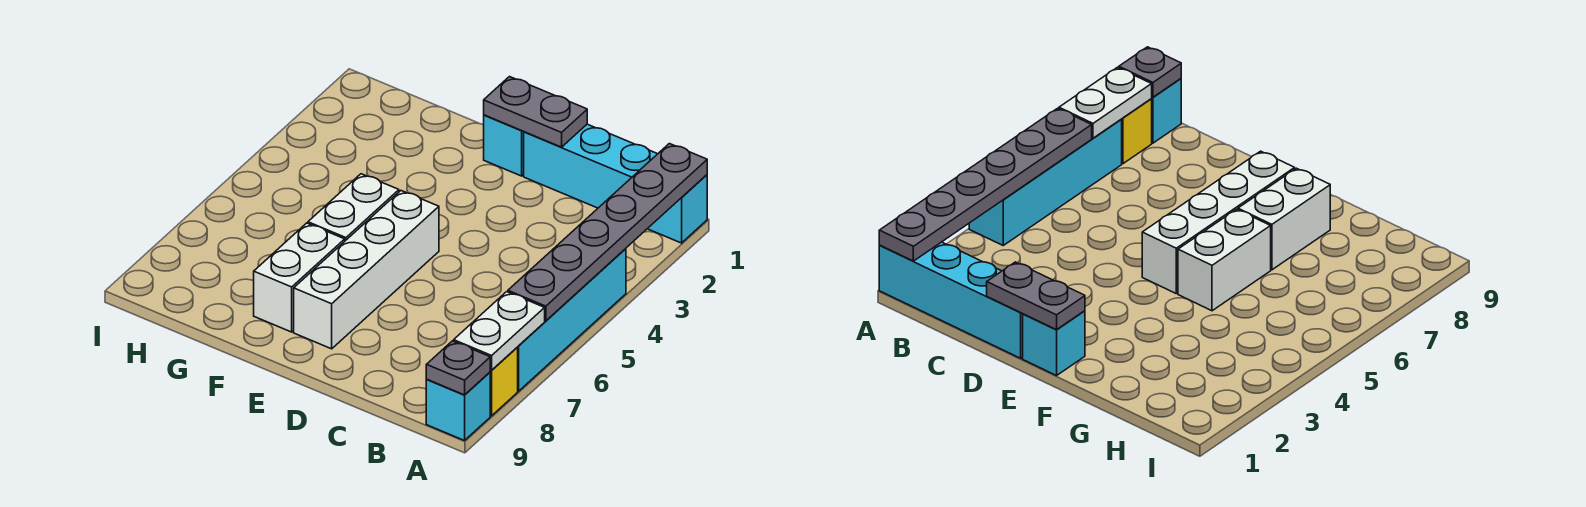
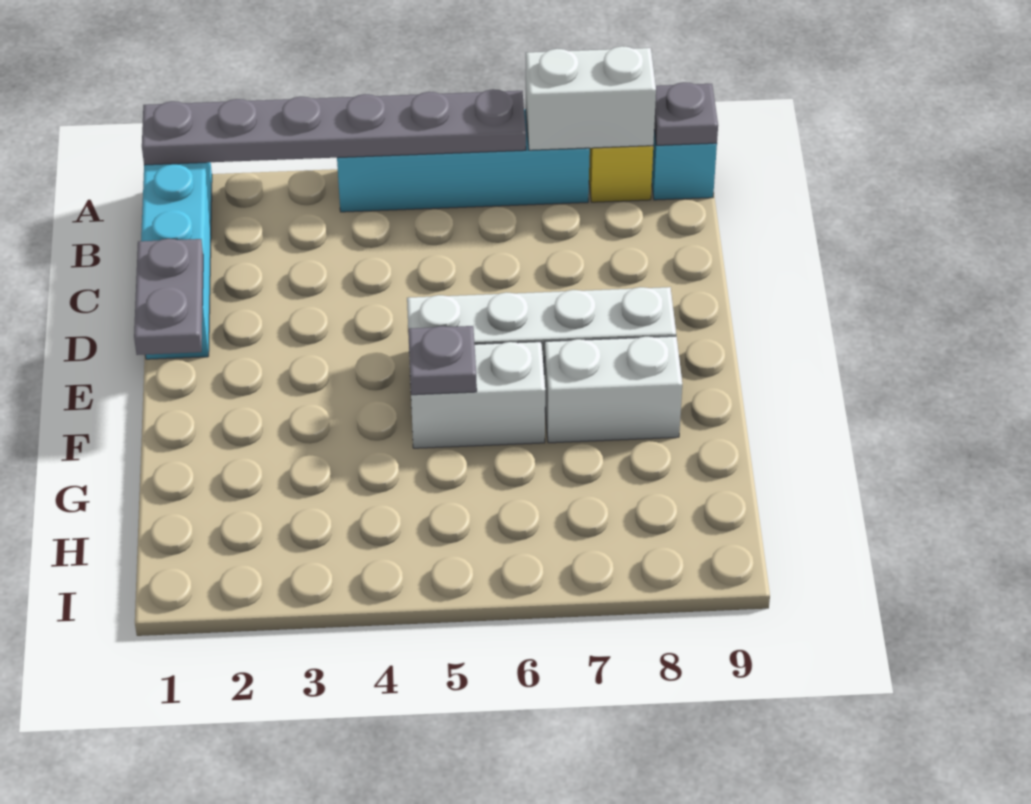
white 1x2 plate [454,292,545,370] -> white 1x2 brick [525,46,656,150]
cyan 1x1 brick [484,115,524,176] -> none
none -> grey 1x1 plate [408,326,477,395]

